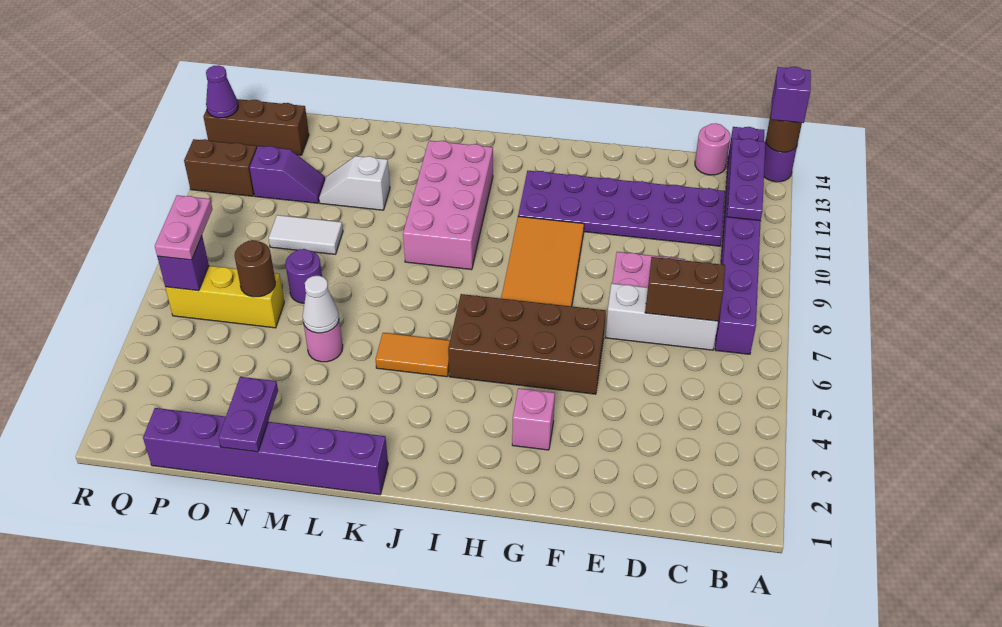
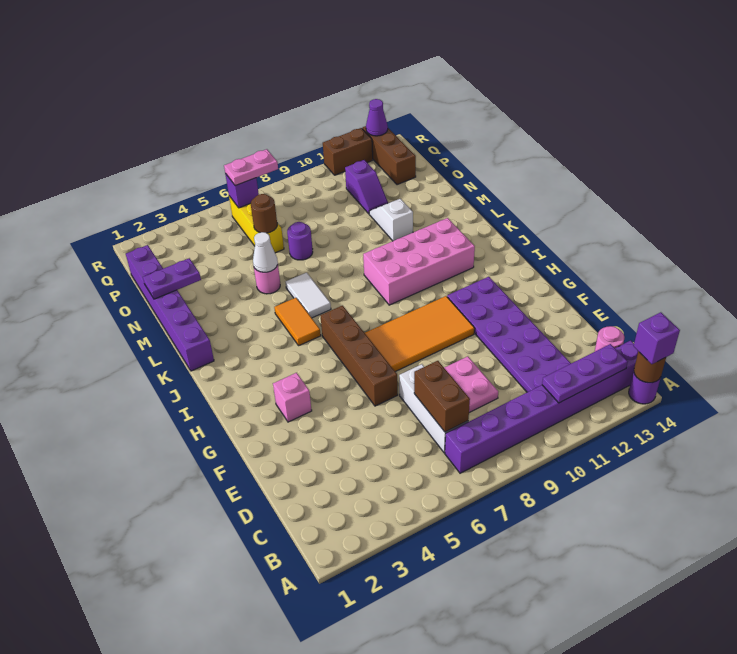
brown 2x4 brick [448,294,606,394] -> brown 1x4 brick [321,306,398,406]
white 1x2 tile [269,215,343,254] -> white 1x2 tile moved to [286,273,331,318]
brown 1x2 brick [184,139,257,196] -> brown 1x2 brick turned to [323,128,373,175]

